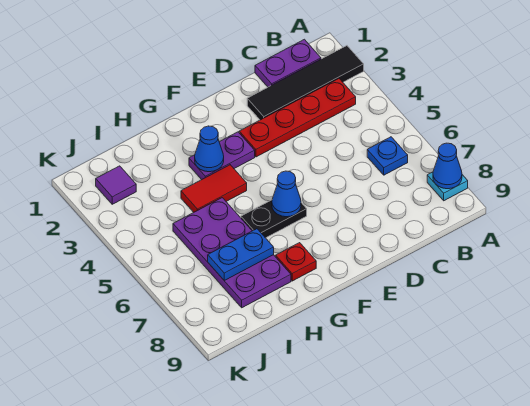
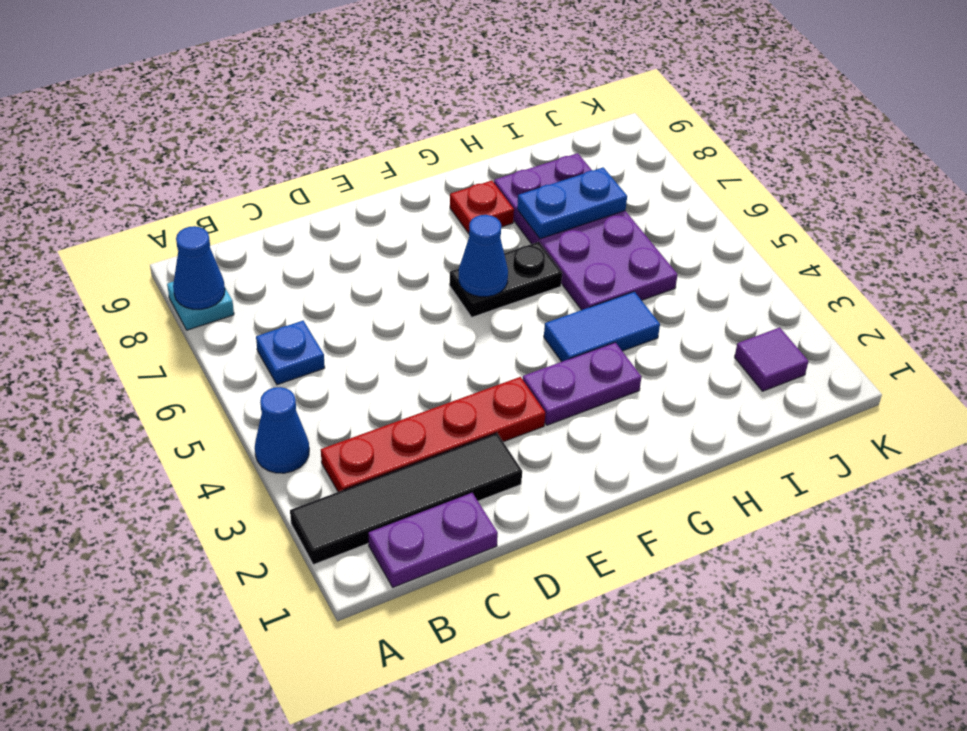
blue 1x1 cone [195,126,224,172] -> blue 1x1 cone moved to [255,387,309,473]
red 1x2 tile [181,165,247,212] -> blue 1x2 tile [544,292,660,362]

